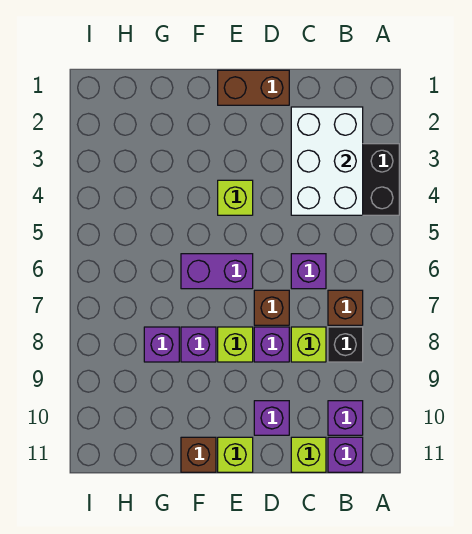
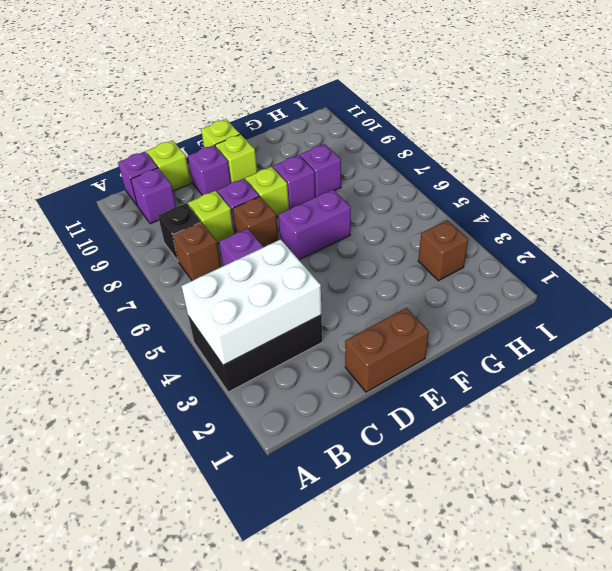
white 2x3 brick [291,107,363,215] -> white 2x3 brick turned to [182,239,322,365]
lime 1x1 brick [218,180,253,215] -> lime 1x1 brick moved to [215,134,257,183]
brown 1x1 brick [181,437,216,472] -> brown 1x1 brick moved to [418,220,468,281]

